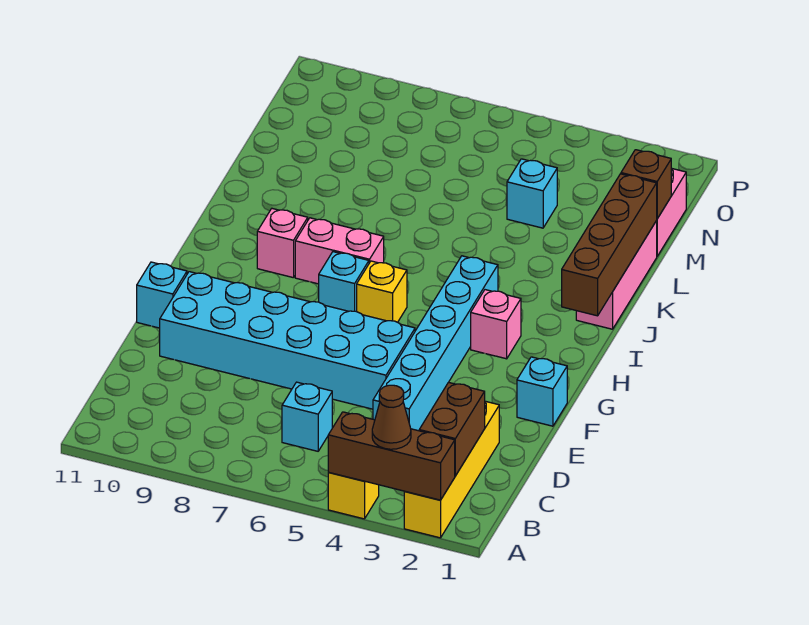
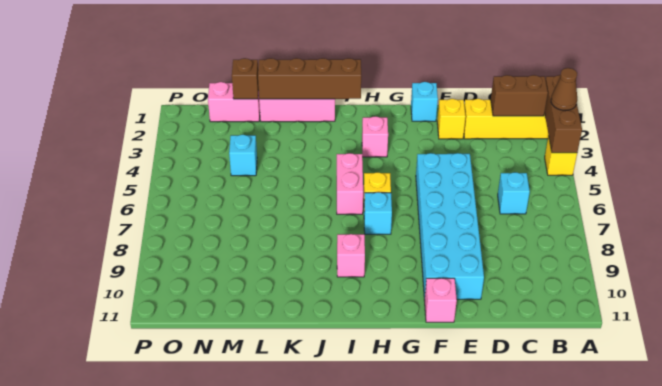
cyan 1x6 brick [373,256,498,431] -> none
none -> yellow 1x1 brick [437,99,466,139]
cyan 1x1 brick [137,262,187,328] -> pink 1x1 brick [424,278,457,322]
pink 1x2 brick [295,218,384,284] -> pink 1x2 brick moved to [337,153,363,214]

